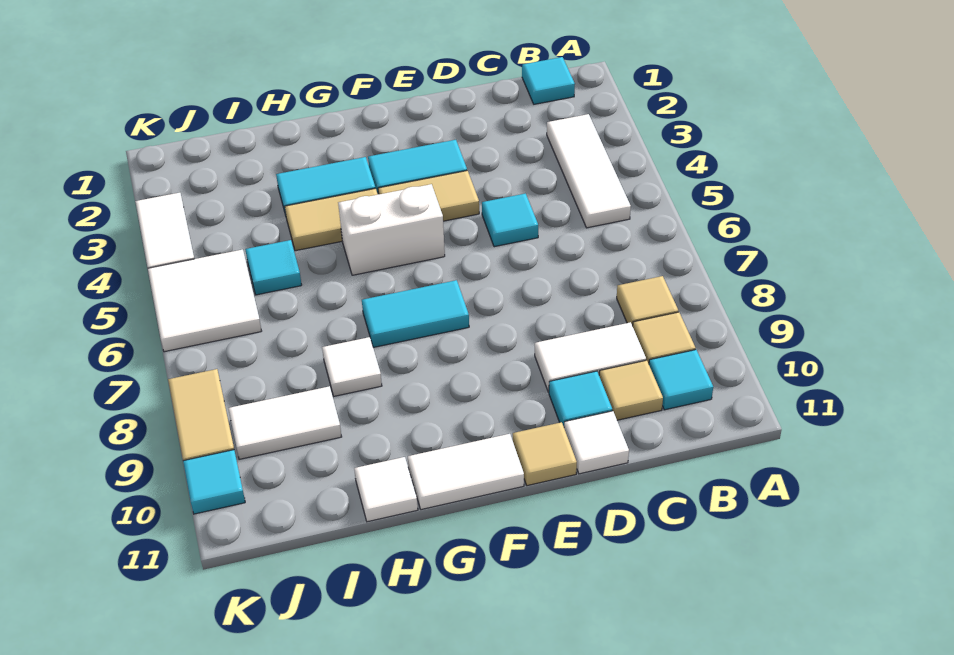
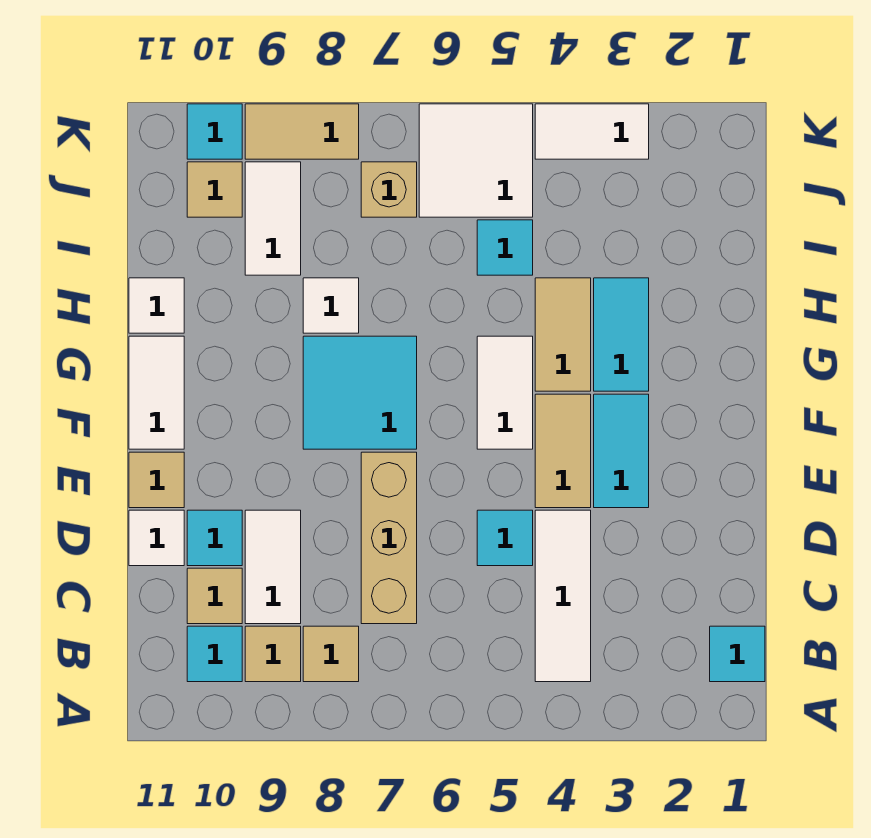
white 1x3 tile [547,114,631,228] -> white 1x3 tile turned to [535,510,591,682]
none -> tan 1x3 brick [361,452,417,624]
white 1x2 brick [338,184,445,275] -> white 1x2 tile [477,336,533,449]
cyan 1x2 tile [362,280,469,347] -> cyan 2x2 tile [303,336,417,449]
none -> tan 1x1 brick [361,162,417,217]
none -> tan 1x1 tile [187,162,242,217]

